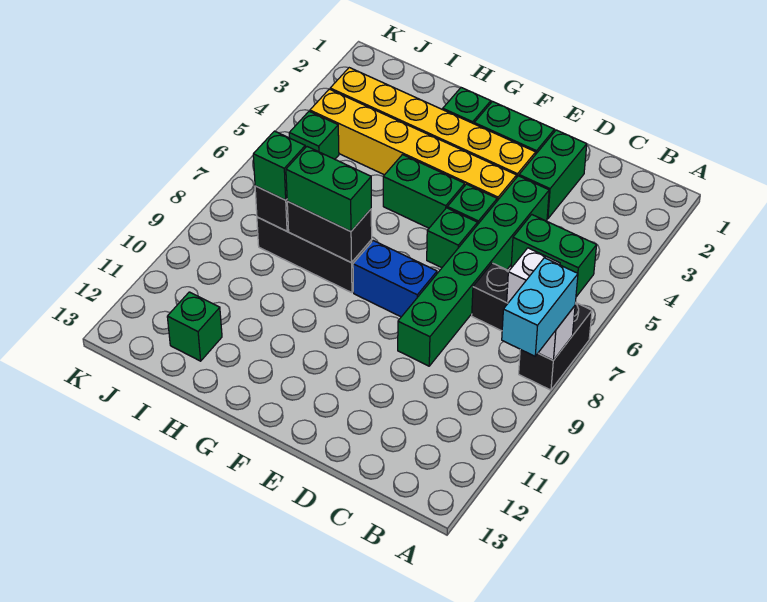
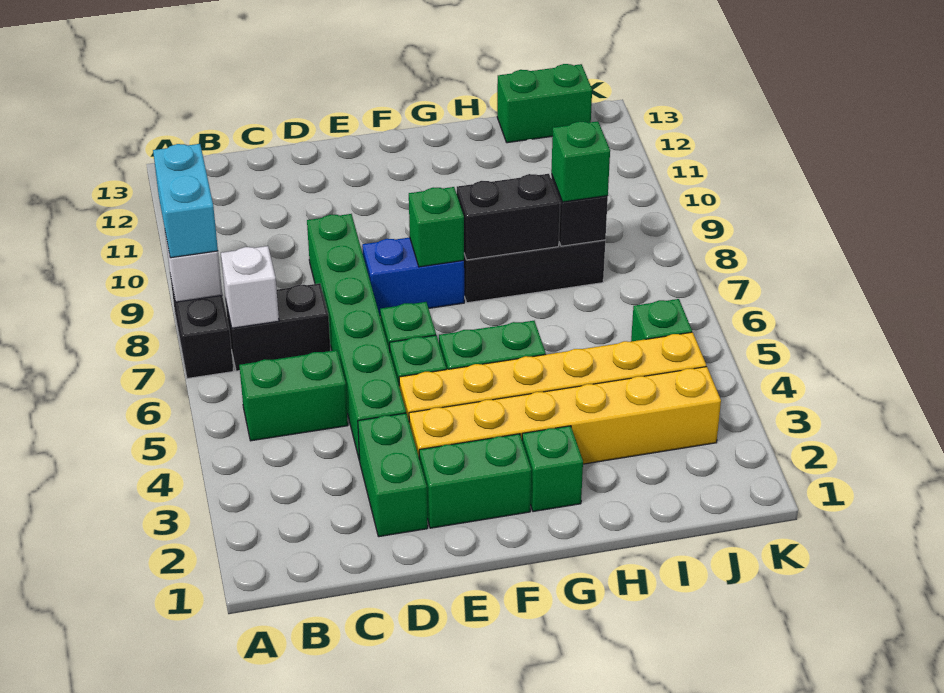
green 1x2 brick [286,147,371,231] -> green 1x2 brick moved to [497,64,592,143]
green 1x1 brick [167,292,222,361] -> green 1x1 brick moved to [409,187,464,267]

